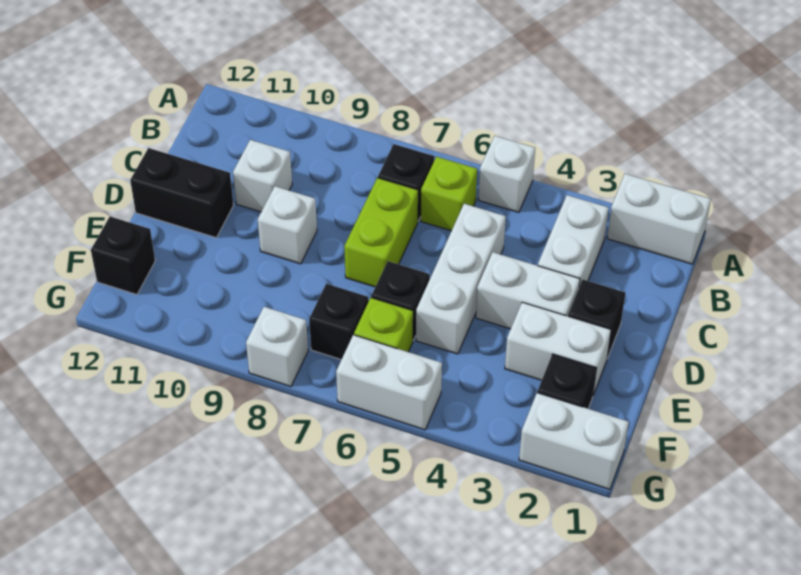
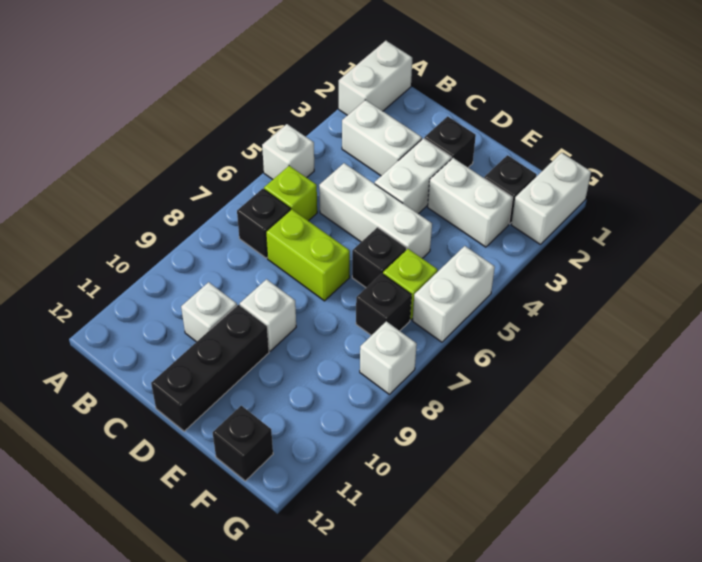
black 1x2 brick [130,148,234,238] -> black 1x3 brick [151,305,269,431]
white 1x2 brick [505,302,611,395] -> white 1x2 brick turned to [428,158,513,247]

